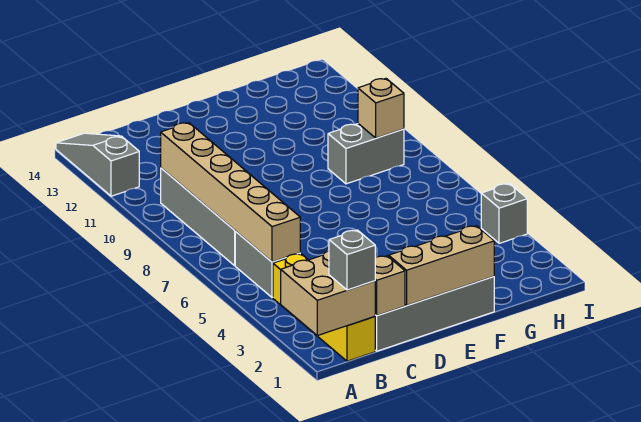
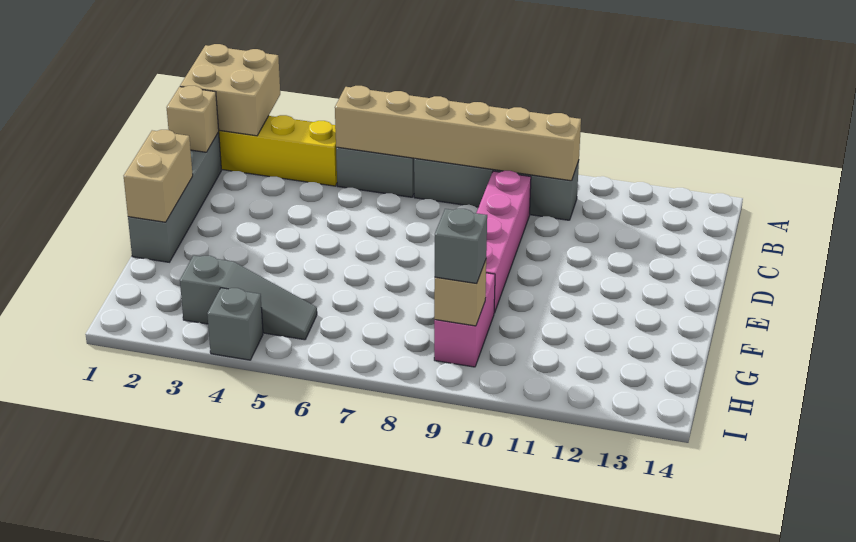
grey 1x3 slope [56,133,139,196] -> grey 1x3 slope moved to [180,255,317,340]
grey 1x1 brick [329,230,375,290] -> grey 1x1 brick moved to [435,209,487,283]
none -> pink 1x4 brick [477,171,531,313]
tan 1x3 brick [389,226,494,305] -> tan 1x2 brick [124,130,193,222]
grey 1x2 brick [328,124,404,184] -> pink 1x2 brick [434,273,495,367]

